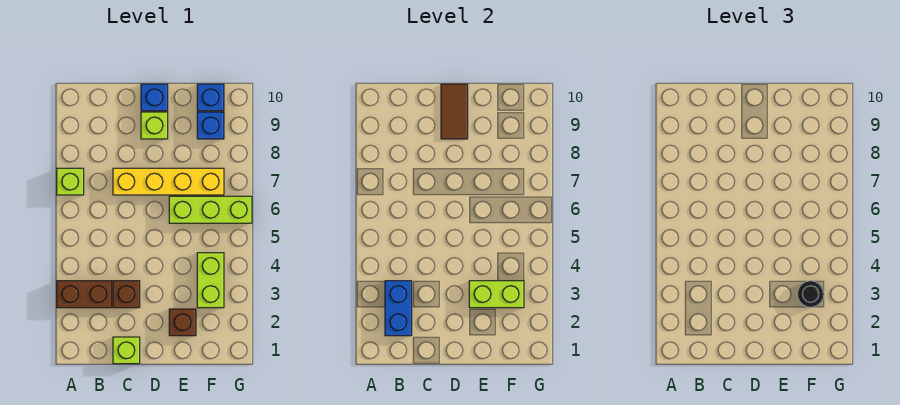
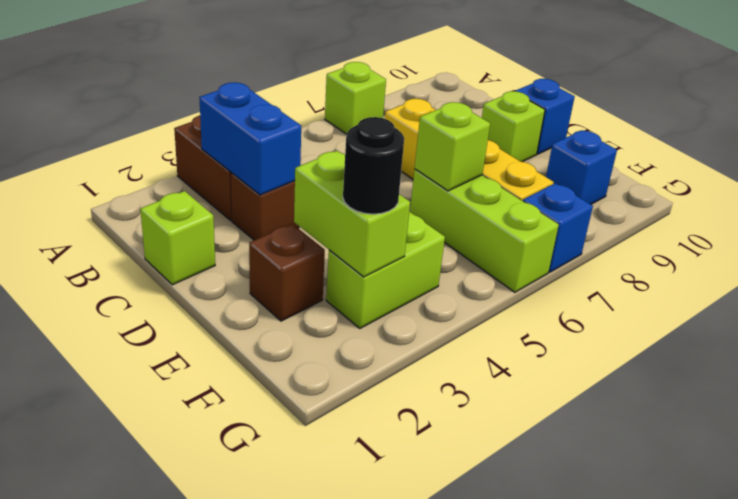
blue 1x2 brick [385,281,412,336] -> blue 1x2 brick turned to [199,82,301,195]
brown 1x2 tile [441,84,468,139] -> none
none -> lime 1x1 brick [415,102,490,191]
blue 1x1 brick [197,84,224,111] -> blue 1x1 brick moved to [523,183,593,272]

